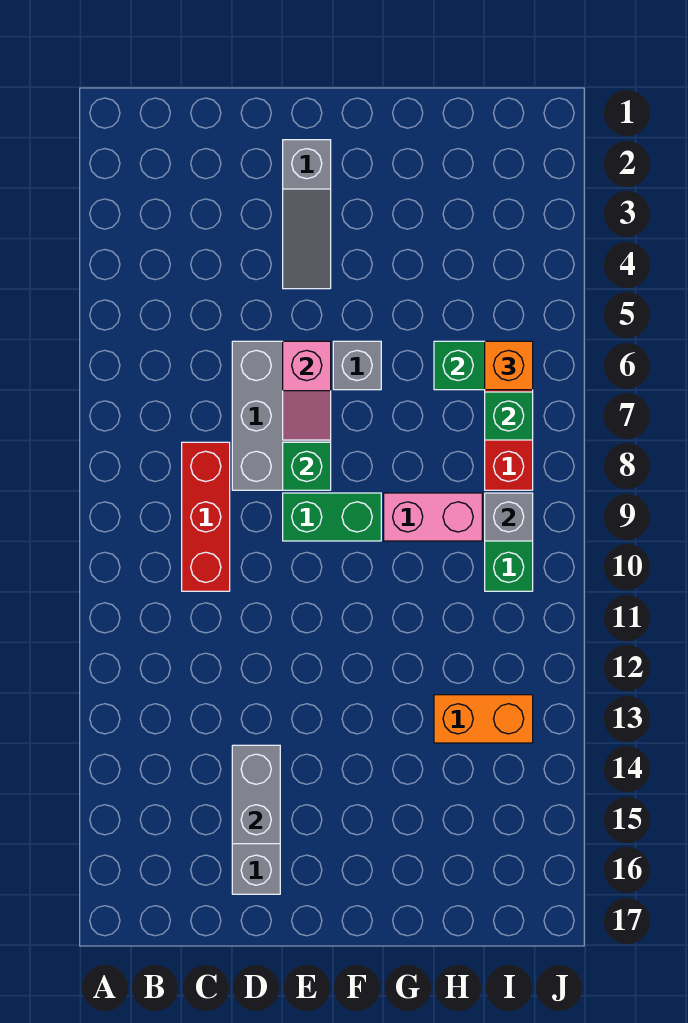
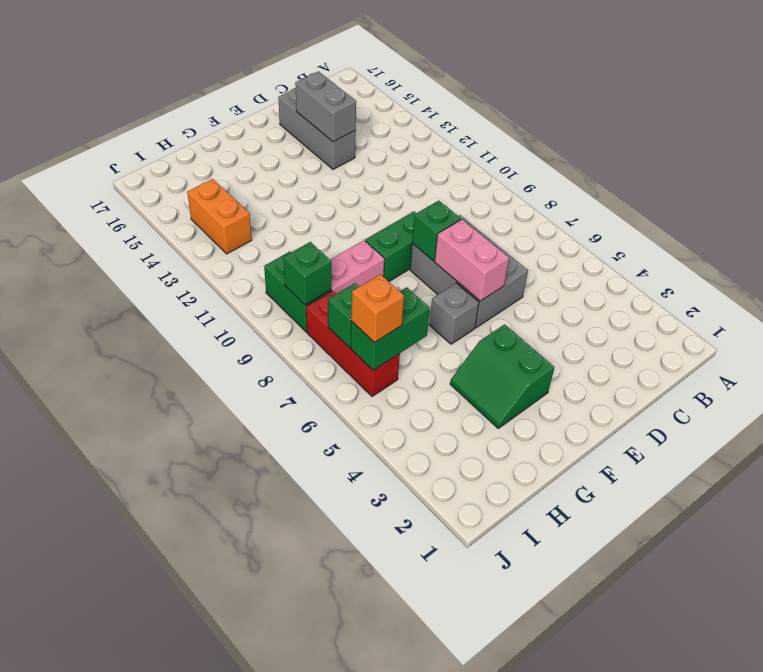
red 1x3 brick [182,442,230,591] -> none
grey 1x3 slope [283,140,331,289] -> none
pink 1x2 slope [283,341,331,440] -> pink 1x2 brick [435,219,509,301]
none -> green 2x2 slope [450,324,554,428]
orange 1x2 brick [434,695,533,743] -> orange 1x2 brick turned to [187,179,252,254]
grey 1x1 brick [485,493,533,541] -> green 1x1 brick [283,242,331,305]

